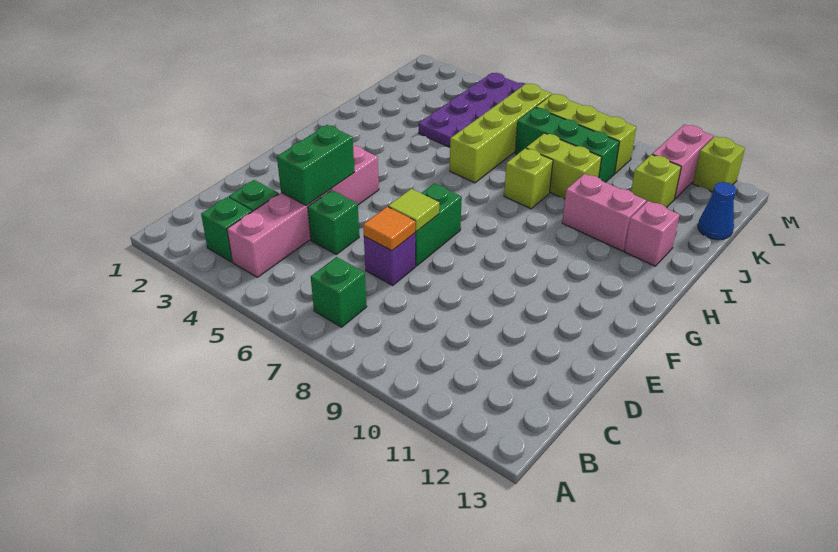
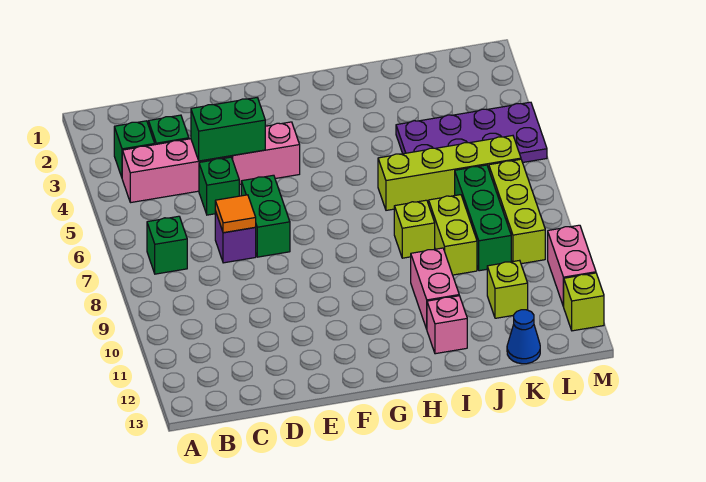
green 1x2 brick [415,184,462,266] -> green 1x2 brick turned to [241,175,290,257]
lime 1x1 tile [388,189,439,231] -> none
pink 1x2 brick [652,124,713,199] -> pink 1x2 brick turned to [548,225,596,307]

